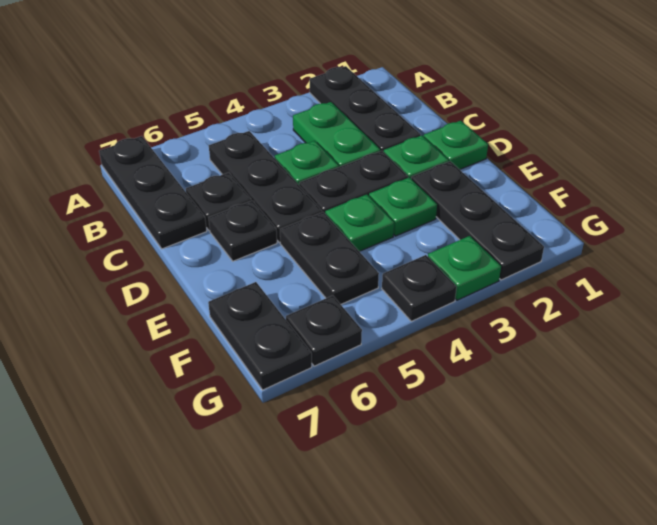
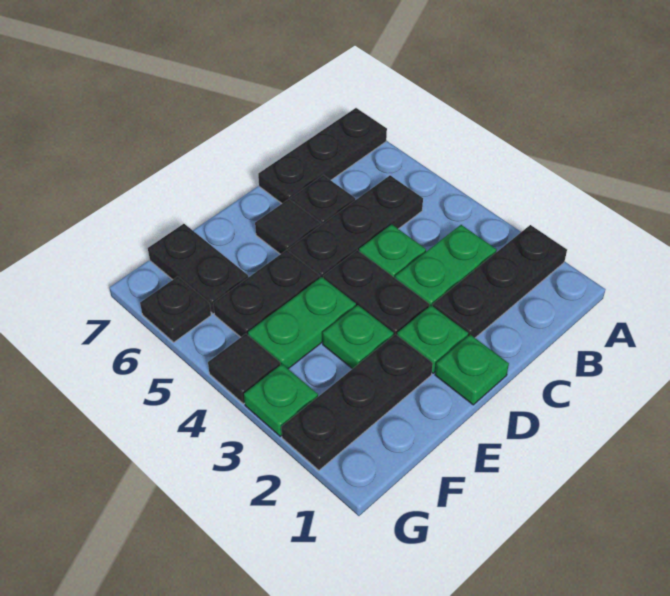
black 1x1 plate [208,200,277,261] -> black 1x1 tile [255,199,321,254]
green 1x1 plate [325,194,394,251] -> green 1x2 plate [248,277,356,369]
black 1x2 plate [208,282,312,390] -> black 1x2 plate turned to [148,224,248,314]
black 1x1 plate [382,255,457,321] -> black 1x1 tile [208,334,280,404]

